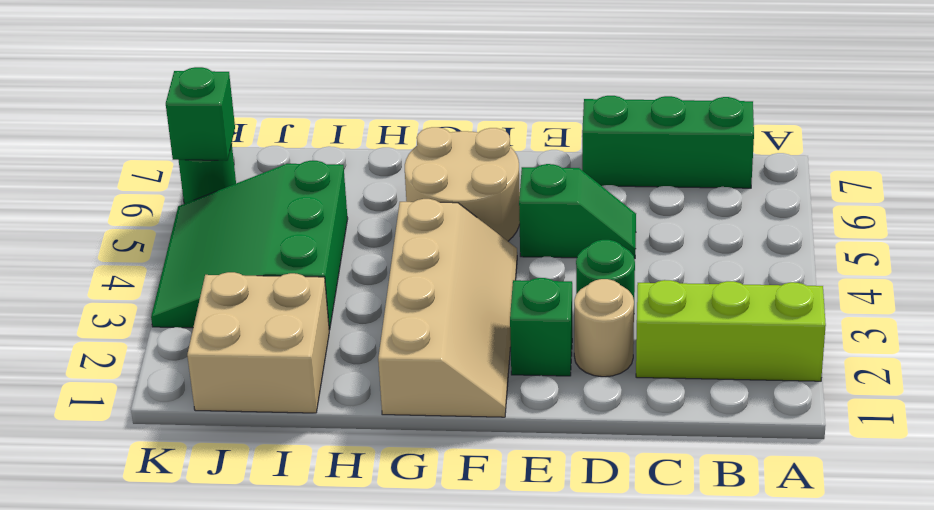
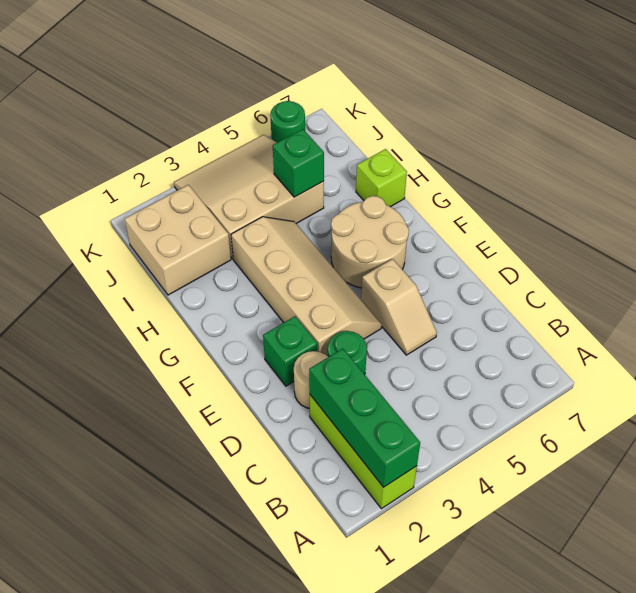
green 1x3 brick [582,96,754,188] -> green 1x3 brick moved to [309,349,420,487]
green 1x2 slope [519,164,636,259] -> tan 1x2 slope [361,259,437,355]
tan 2x4 slope [378,199,517,417] -> tan 2x4 slope turned to [231,217,382,356]
none -> lime 1x1 brick [356,149,407,207]
green 3x3 slope [151,161,348,330] -> tan 3x3 slope [174,135,324,259]
green 1x1 brick [166,67,235,161] -> green 1x1 brick moved to [273,129,324,197]

